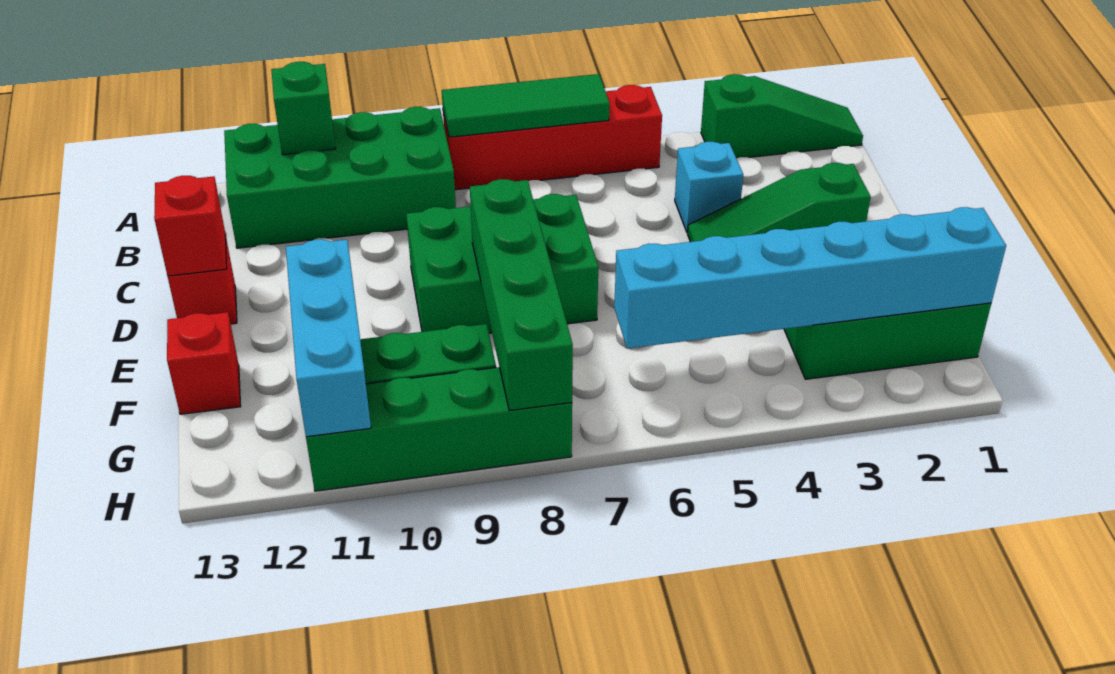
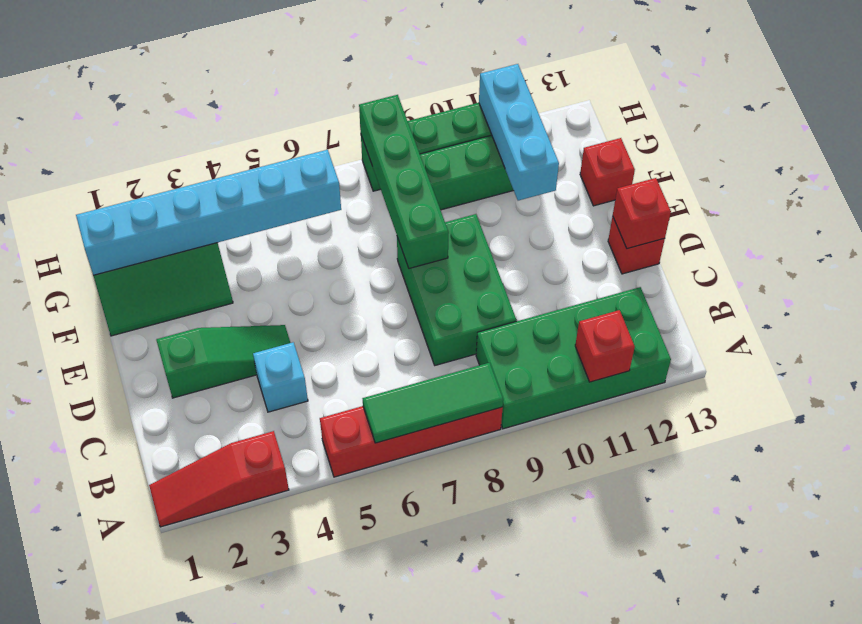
green 1x3 slope [701,74,863,158] -> red 1x3 slope [149,431,289,527]
green 1x1 brick [271,62,336,155] -> red 1x1 brick [575,310,635,382]
green 2x3 brick [406,194,598,333] -> green 2x3 brick turned to [397,214,516,365]

